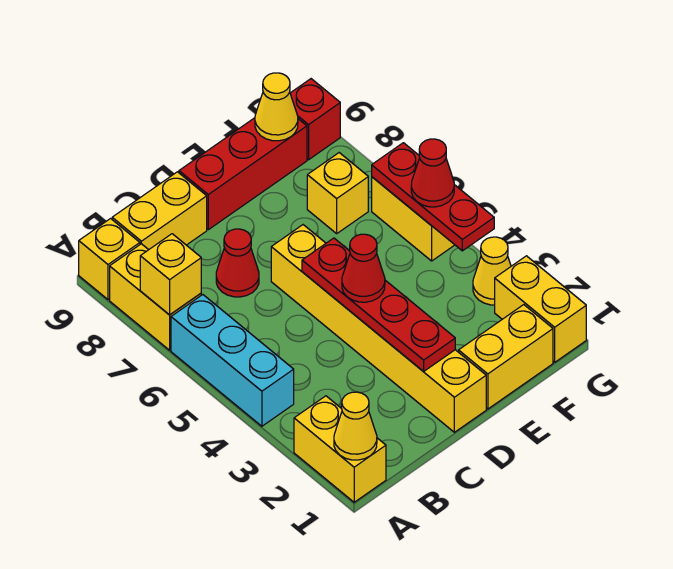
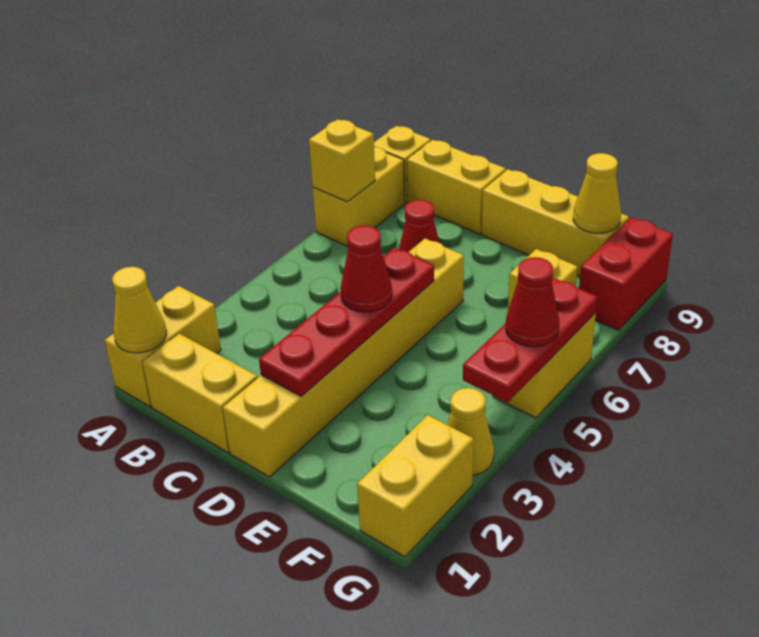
cyan 1x3 brick [171,295,294,426] -> none
red 1x3 brick [179,118,307,230] -> yellow 1x3 brick [482,169,629,277]
yellow 1x2 brick [459,305,553,409] -> yellow 1x2 brick moved to [142,334,257,453]
red 1x1 brick [290,79,340,160] -> red 1x2 brick [579,217,673,330]

